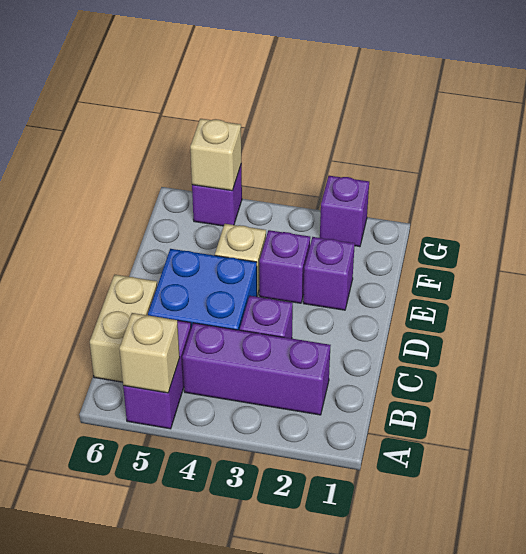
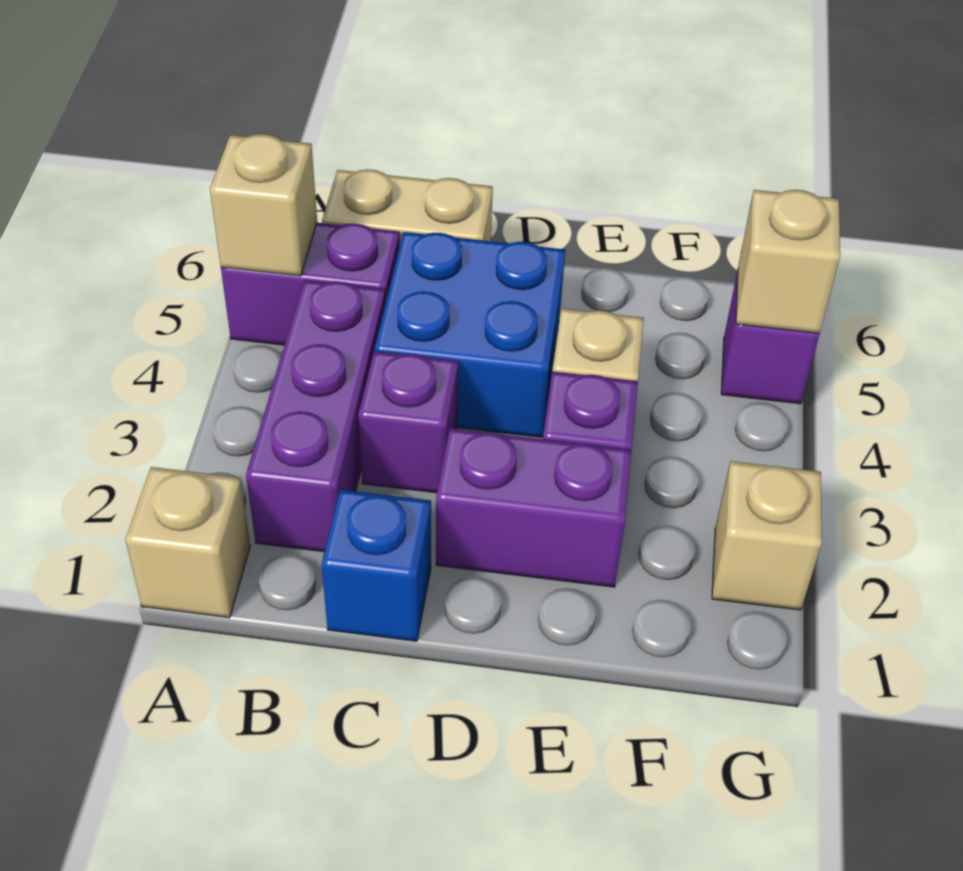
none -> tan 1x1 brick [125,467,250,618]
none -> blue 1x1 brick [322,490,431,641]
purple 1x1 brick [303,237,355,310] -> purple 1x2 brick [436,429,631,587]
purple 1x1 brick [320,176,369,247] -> tan 1x1 brick [712,461,822,610]

